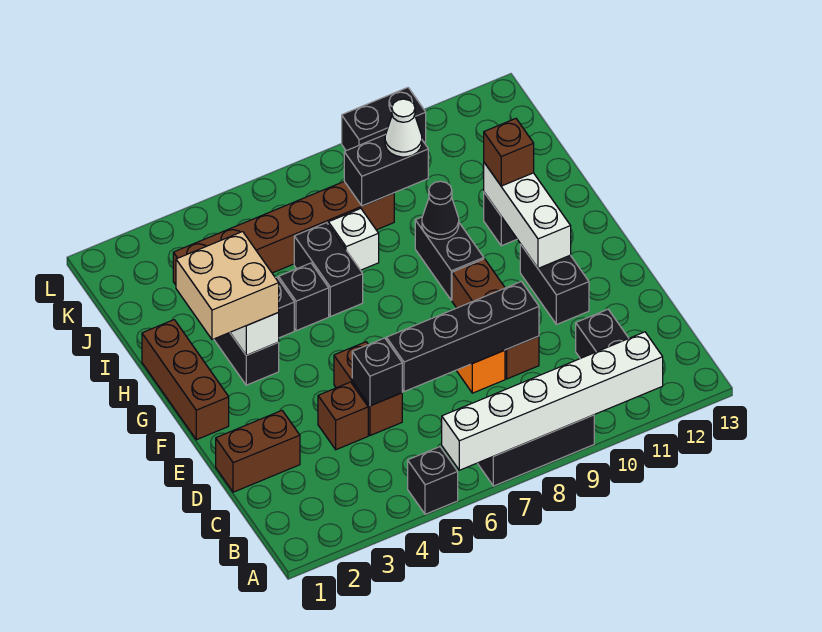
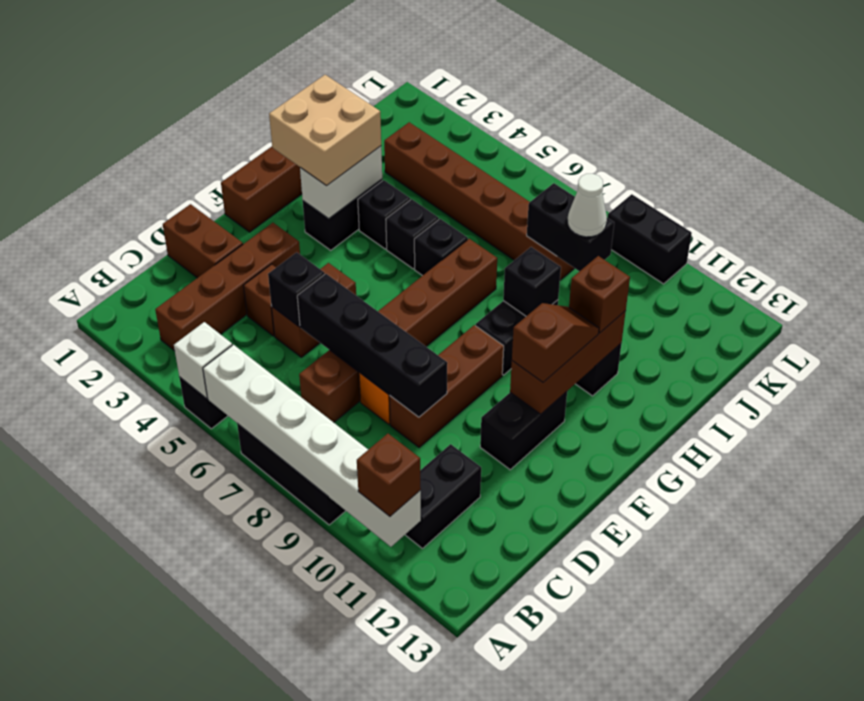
none -> brown 1x1 brick [357,434,421,516]
none -> brown 1x4 brick [155,223,300,351]
none -> brown 1x6 brick [299,239,497,422]
white 1x3 brick [484,163,571,268] -> brown 1x3 brick [510,311,626,414]
none -> brown 1x2 slope [512,303,599,382]
black 1x2 brick [294,223,363,316] -> black 1x1 brick [414,219,468,276]
black 1x1 cone [422,181,459,239] -> black 1x1 brick [503,247,561,316]
white 1x1 brick [328,209,379,270] -> white 1x1 brick moved to [174,322,232,399]

